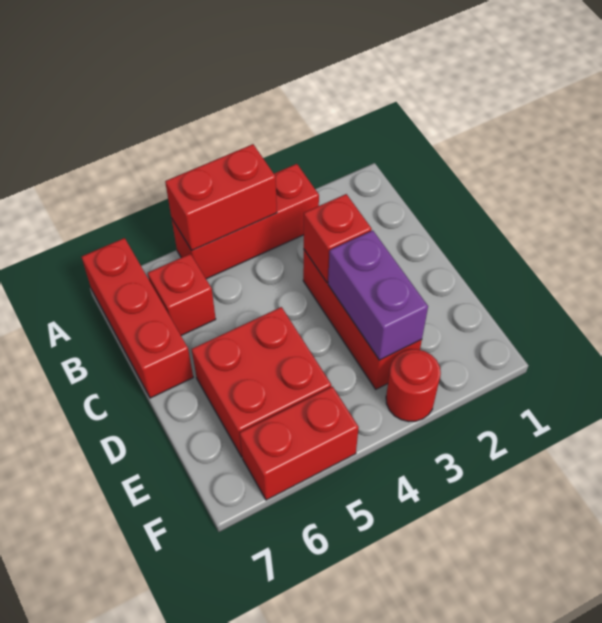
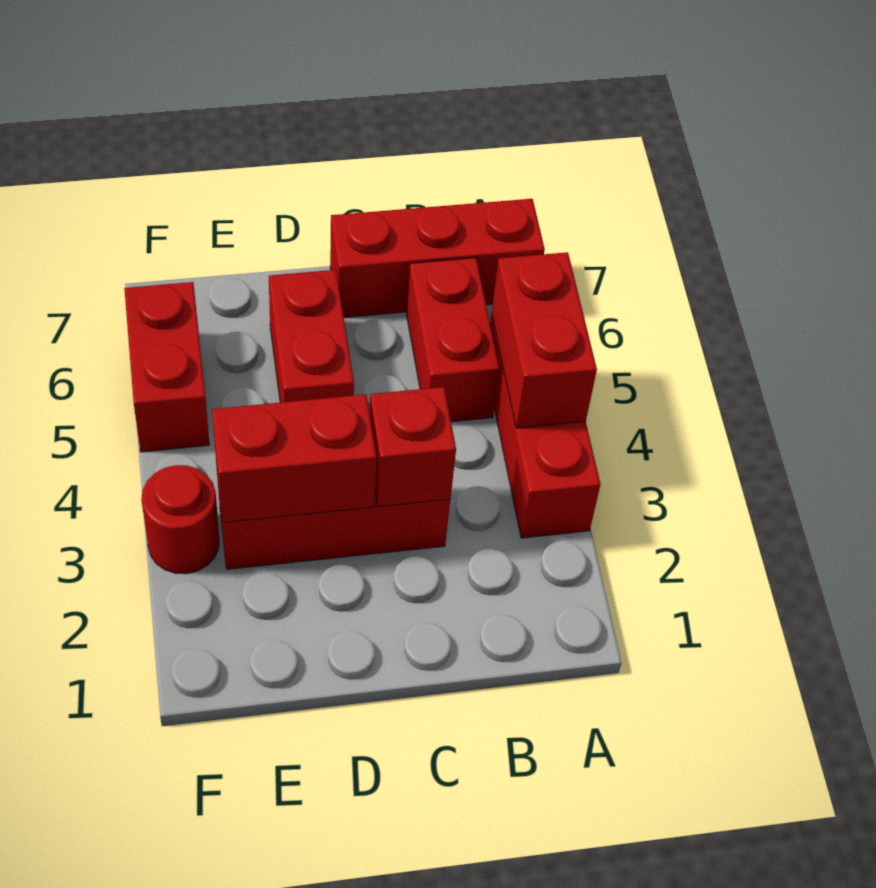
red 1x1 brick [148,254,216,335] -> red 1x2 brick [407,258,500,422]
purple 1x2 brick [328,230,428,360] -> red 1x2 brick [212,394,377,523]
red 2x2 brick [192,307,331,457] -> red 1x2 brick [269,270,354,403]

